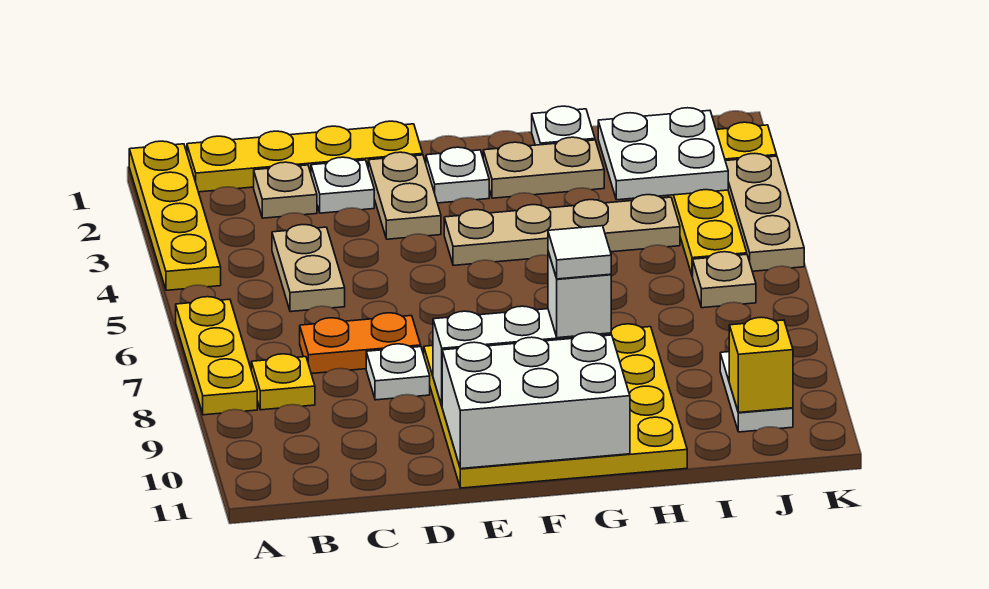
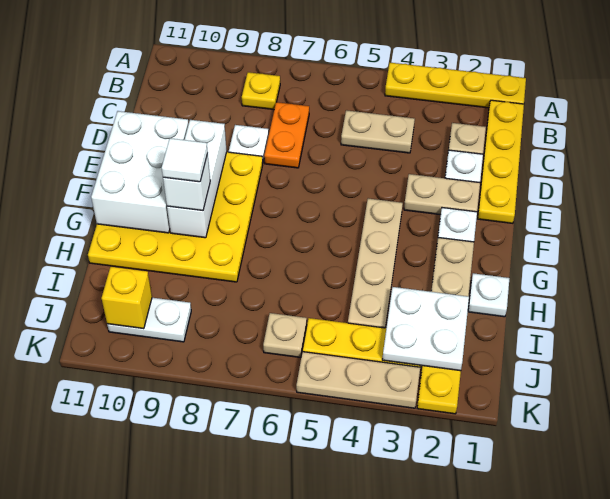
yellow 1x3 plate [176,297,257,415] -> none

